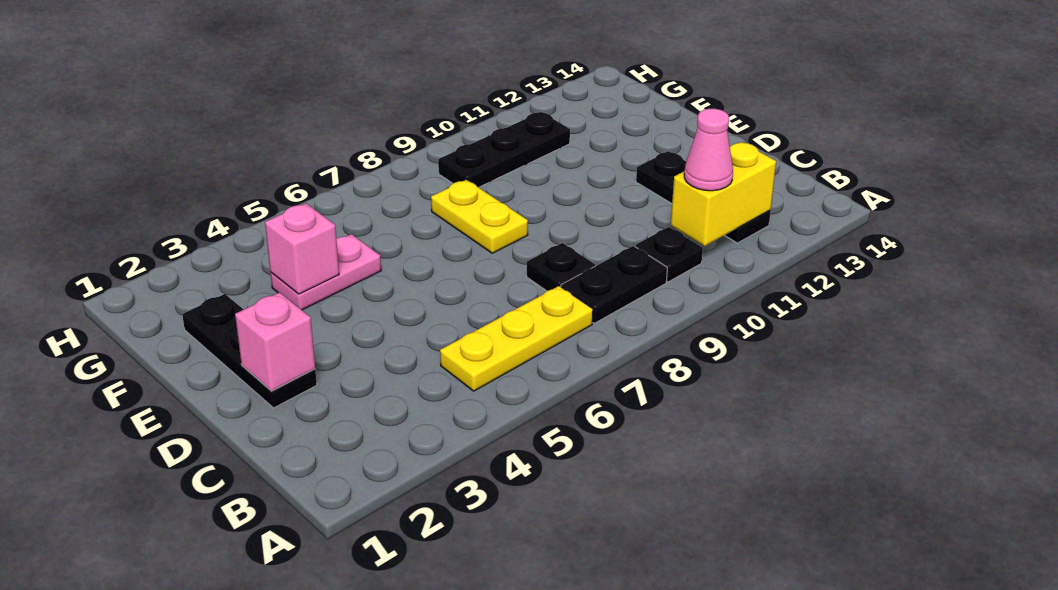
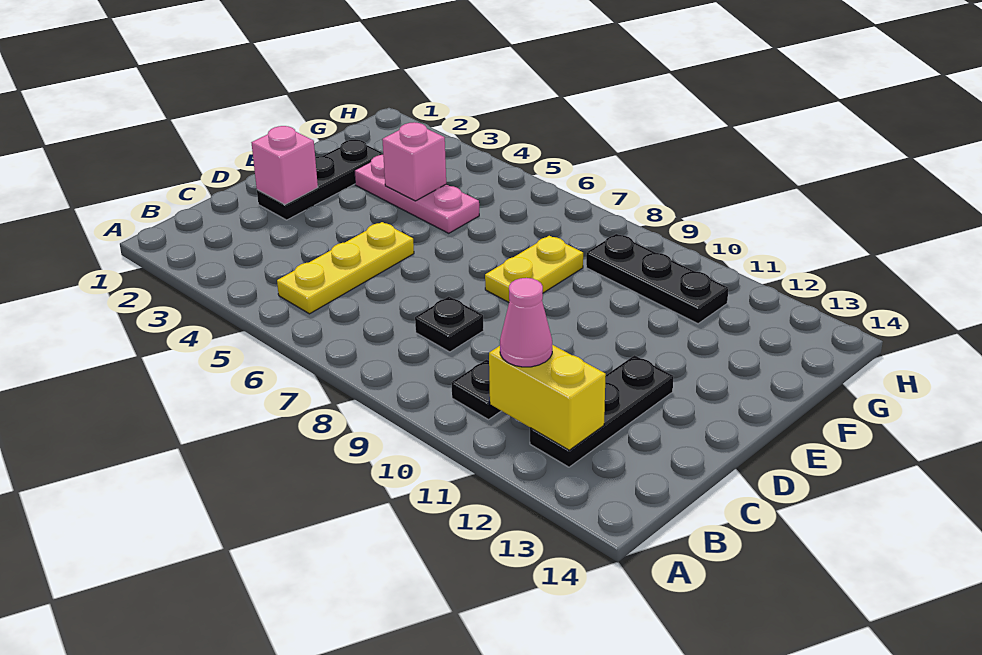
yellow 1x3 plate [440,286,593,391] -> yellow 1x3 plate turned to [277,222,414,314]
black 1x2 plate [561,246,667,324] -> none
pink 1x2 plate [271,234,381,310] -> pink 1x3 plate [354,155,479,233]

